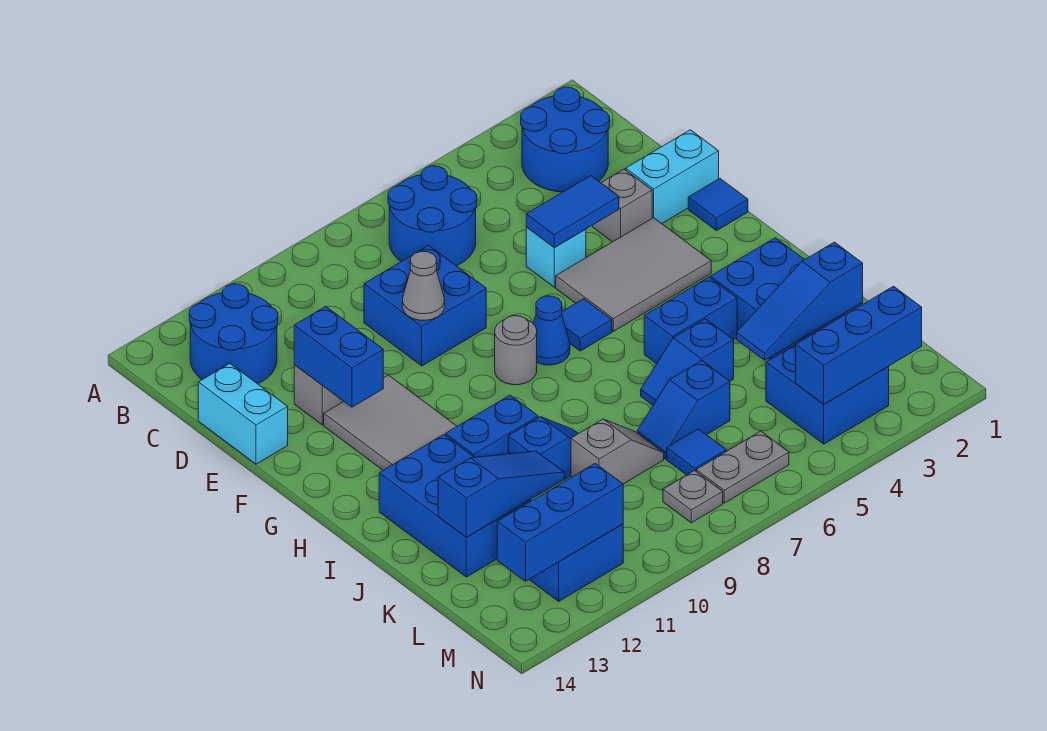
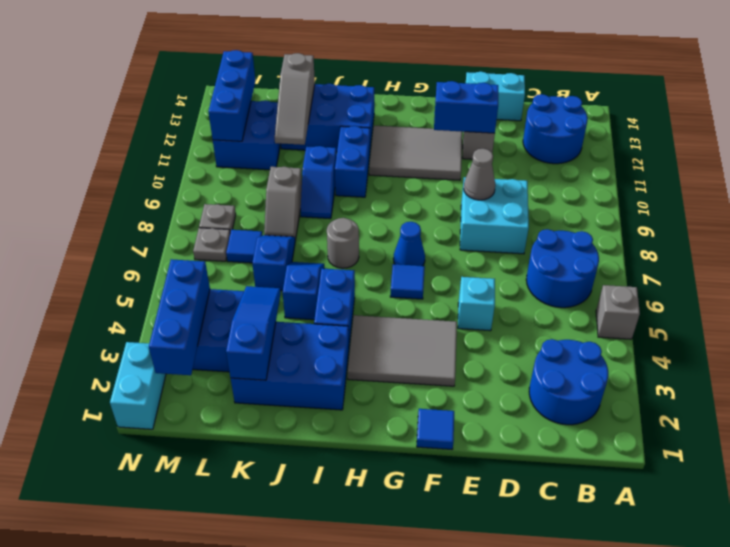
blue 2x2 brick [364,245,486,366] -> cyan 2x2 brick [460,177,529,254]
cyan 1x2 brick [626,130,719,223] -> cyan 1x2 brick moved to [110,342,166,429]
grey 1x1 brick [593,169,652,242] -> grey 1x1 brick moved to [596,285,640,339]
blue 1x2 tile [526,176,619,248] -> none
grey 2x3 tile [556,218,711,331] -> grey 2x3 tile turned to [348,315,457,386]
grey 1x1 round brick [495,316,537,385] -> grey 1x1 round brick moved to [327,218,359,268]
blue 1x3 slope [438,451,564,537] -> grey 1x3 slope [275,53,315,145]
grey 1x2 plate [696,431,789,503] -> grey 1x1 plate [193,228,230,261]

